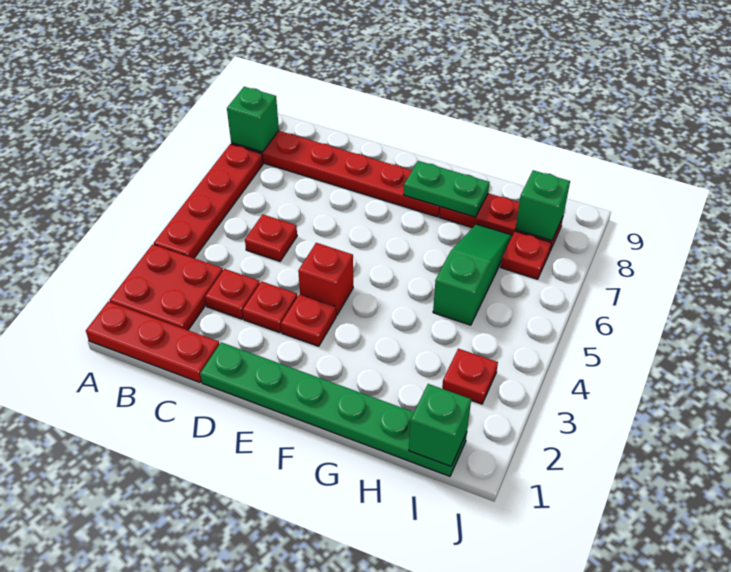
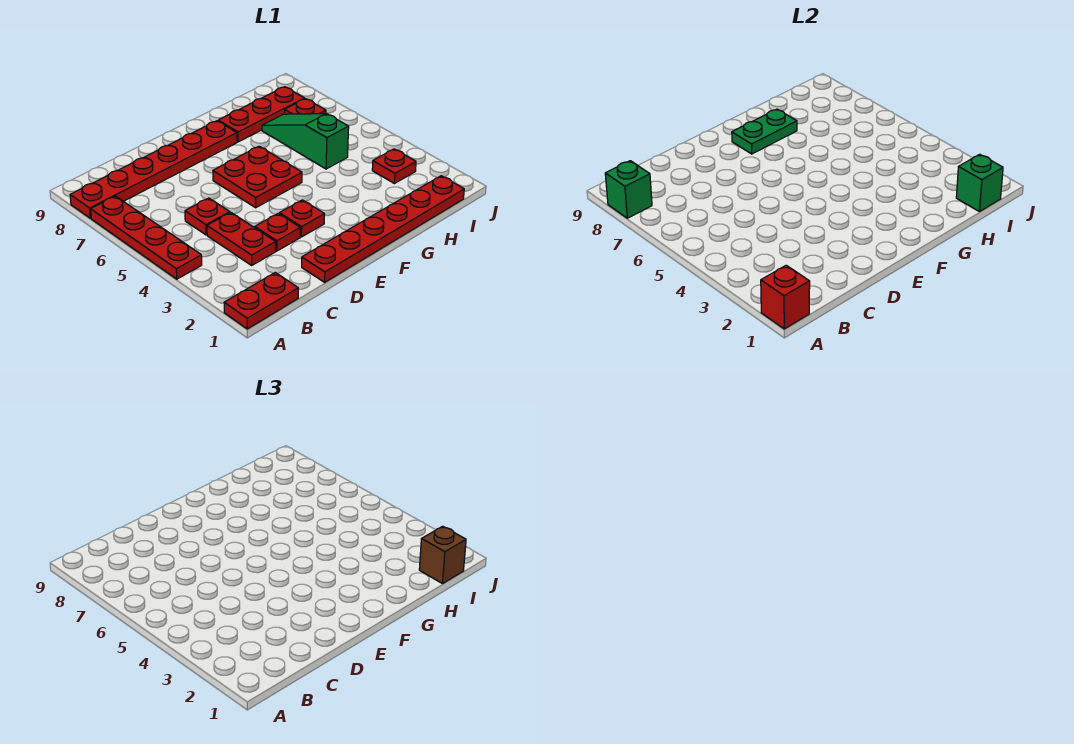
red 1x3 plate [86,301,219,382] -> red 1x2 plate [224,273,298,329]
red 2x2 plate [110,244,223,330] -> red 2x2 plate moved to [213,146,302,208]
red 1x1 plate [205,269,260,319] -> red 1x2 plate [207,213,276,265]
green 1x6 plate [200,342,467,476] -> red 1x6 plate [302,176,464,282]
red 1x1 brick [298,243,353,316] -> red 1x1 brick moved to [761,265,810,329]
none -> brown 1x1 brick [419,526,466,584]
green 1x1 brick [515,170,570,241] -> none

